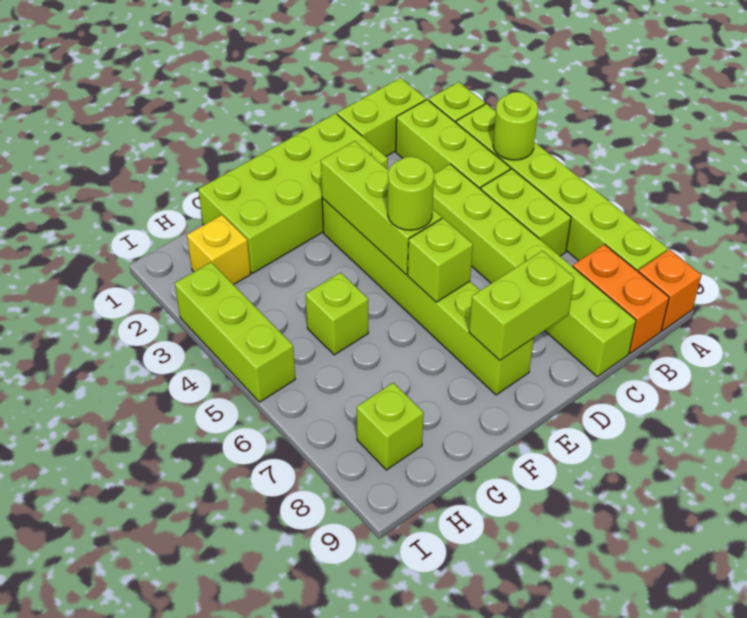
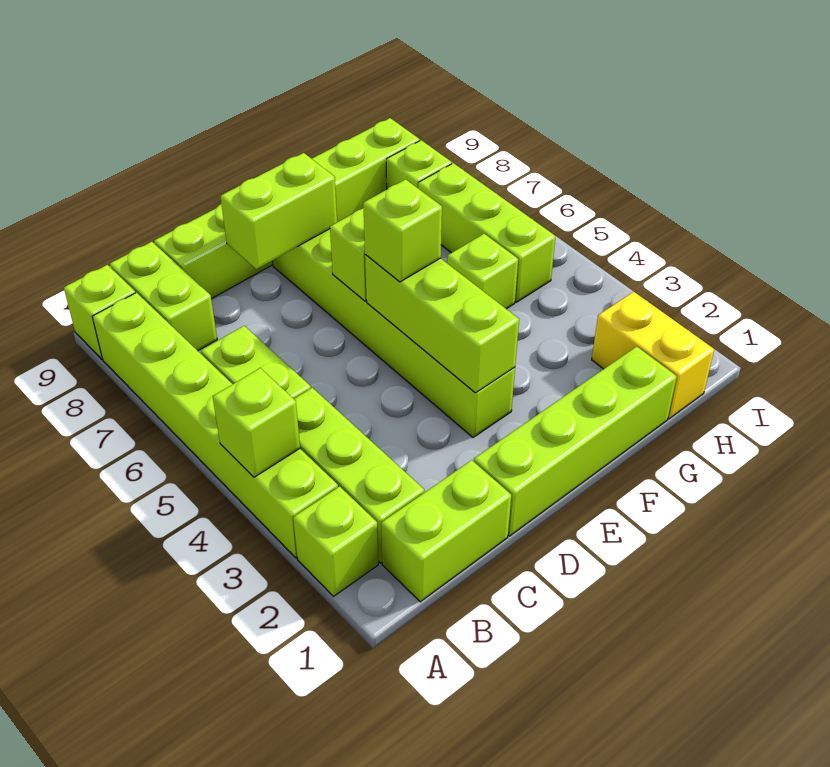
lime 1x1 round brick [493,92,538,160] -> lime 1x1 brick [213,368,300,477]
orange 1x1 brick [638,249,701,331] -> lime 1x1 brick [64,265,135,359]
orange 1x2 brick [573,244,669,353] -> lime 1x2 brick [110,242,217,351]
lime 1x6 brick [433,164,636,377] -> lime 1x6 brick turned to [154,118,420,299]
lime 2x4 brick [198,113,388,273] -> lime 1x4 brick [474,346,677,536]
lime 1x1 round brick [388,157,434,230] -> lime 1x1 brick [363,179,442,282]
yellow 1x1 brick [187,215,251,285] -> yellow 1x2 brick [592,292,714,419]
lime 1x3 brick [175,262,295,402] -> lime 1x3 brick moved to [418,163,556,302]

